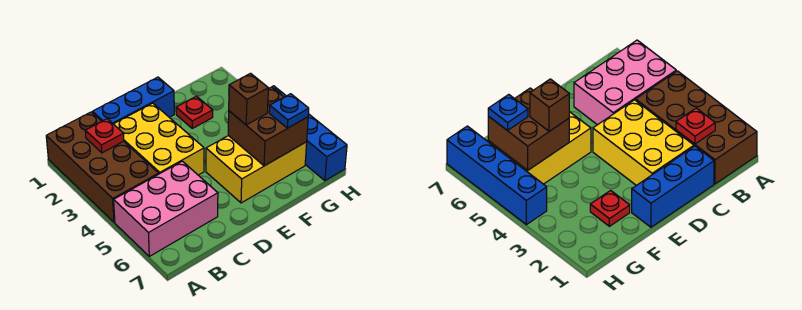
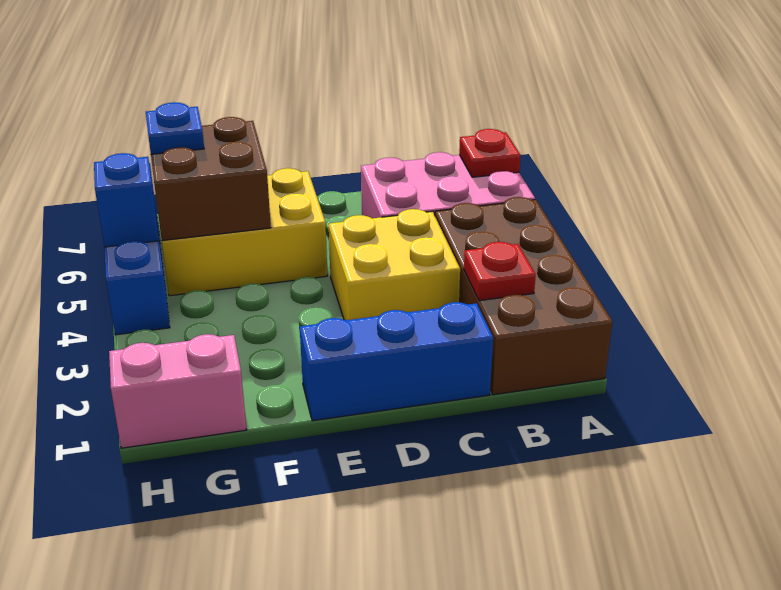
yellow 2x3 brick [114,103,204,175] -> yellow 2x2 brick [329,209,460,320]
red 1x1 plate [176,96,213,128] -> red 1x1 plate moved to [459,129,520,177]
brown 1x1 brick [229,73,268,125] -> none
none -> pink 1x2 brick [109,334,246,448]
none -> blue 1x1 brick [94,153,159,247]

